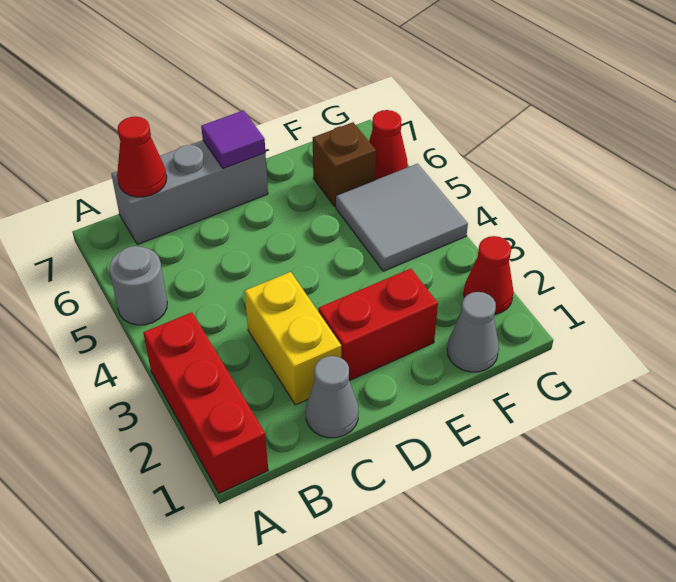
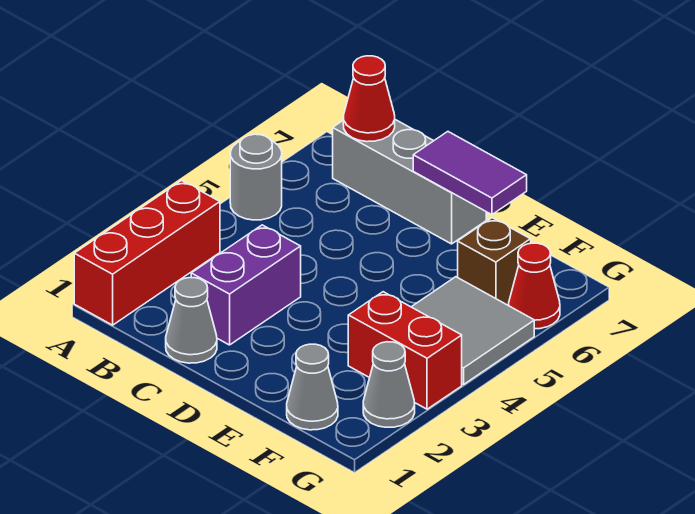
yellow 1x2 brick [245,272,341,405] -> purple 1x2 brick [191,225,301,345]
red 1x2 brick [318,269,438,381] -> red 1x2 brick moved to [348,292,462,409]
purple 1x1 tile [201,110,265,168] -> purple 1x2 tile [413,132,527,215]
red 1x1 cone [464,236,514,314] -> grey 1x1 cone [363,342,415,427]

